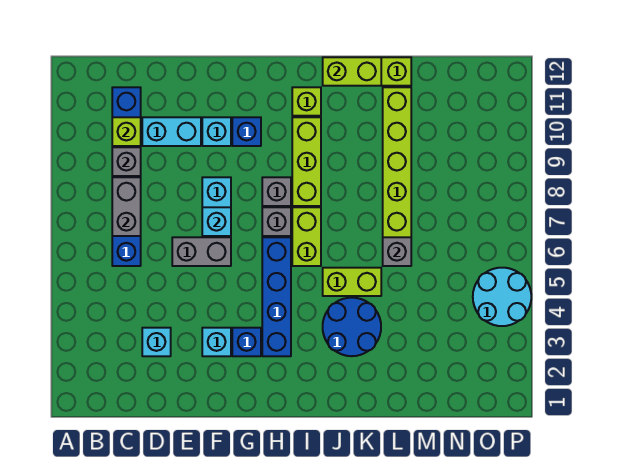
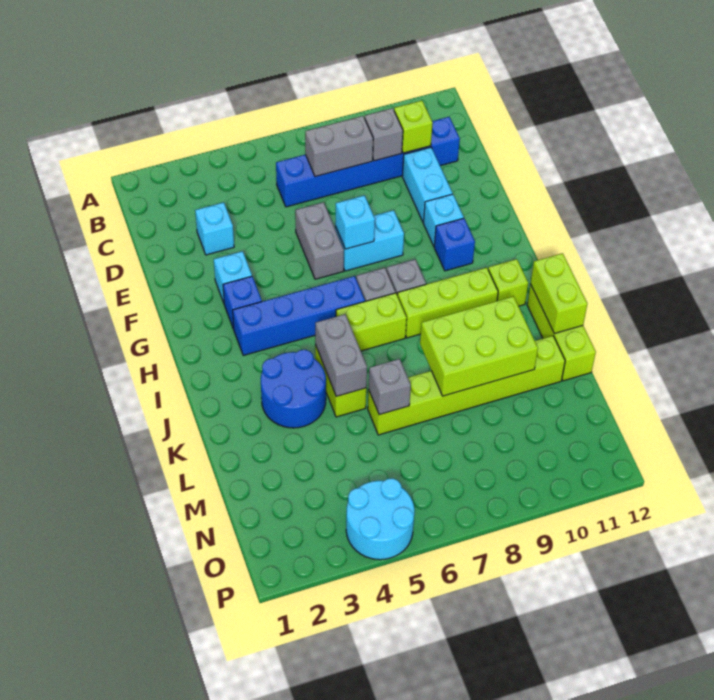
none -> grey 1x2 brick [315,314,367,396]
none -> lime 2x3 brick [420,296,538,396]

